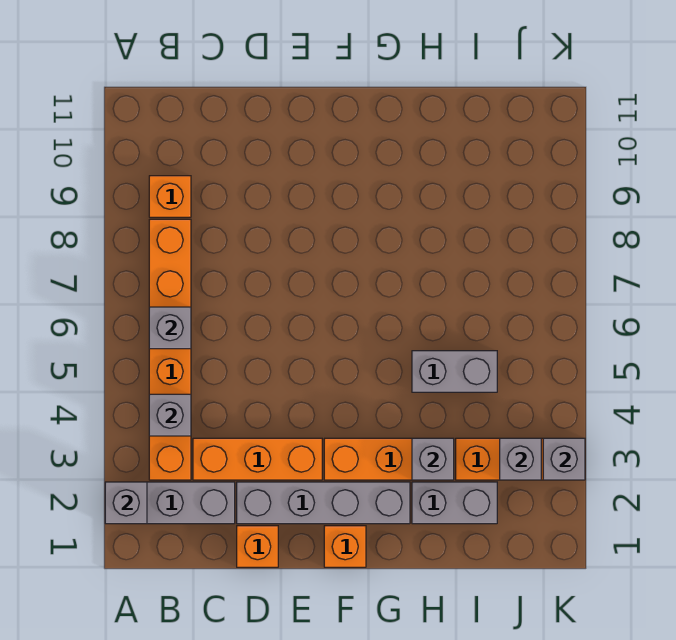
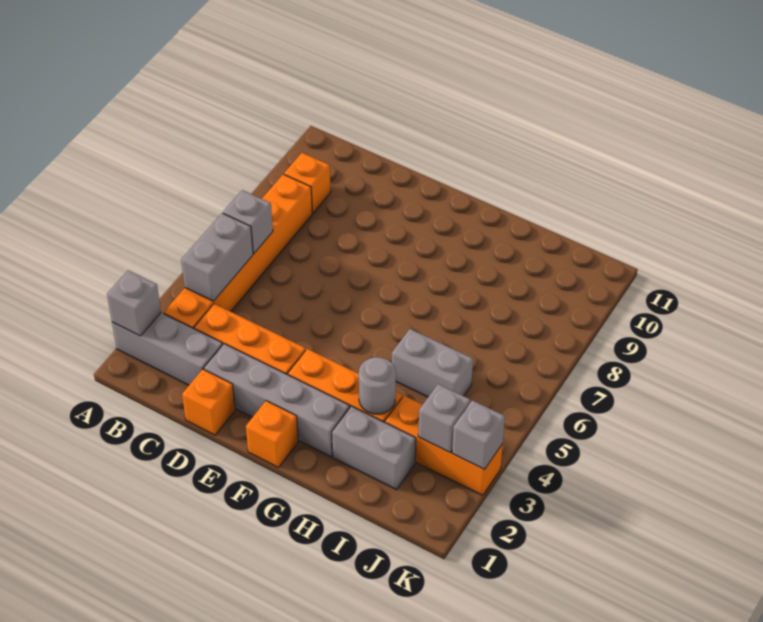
grey 1x1 brick [149,394,191,436] -> grey 1x2 brick [181,213,253,301]
grey 1x1 brick [412,438,454,480] -> grey 1x1 round brick [359,357,396,414]

